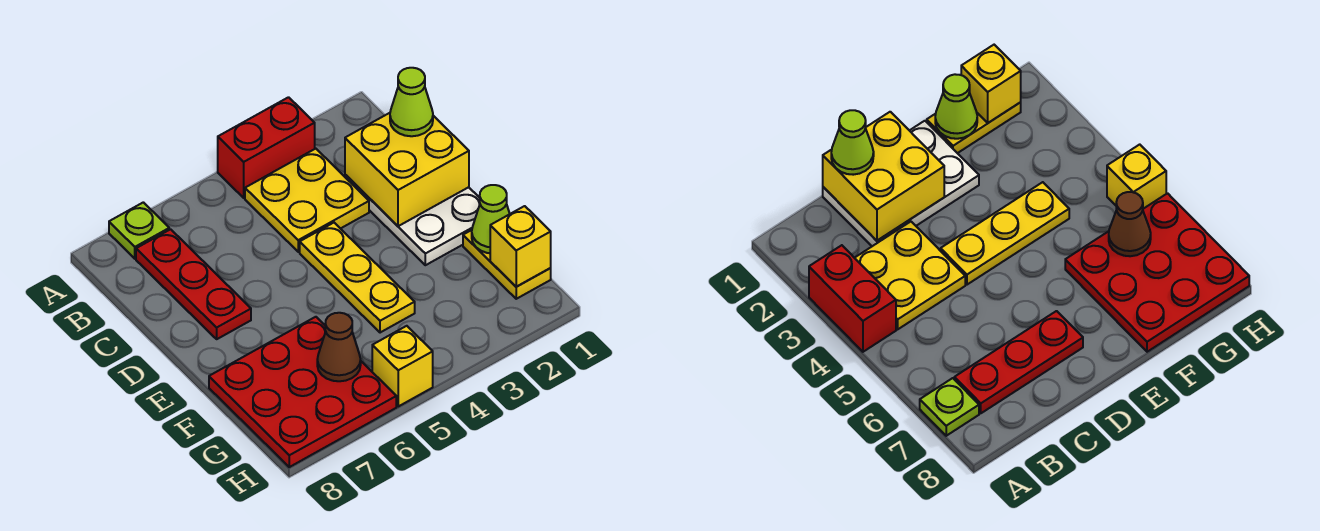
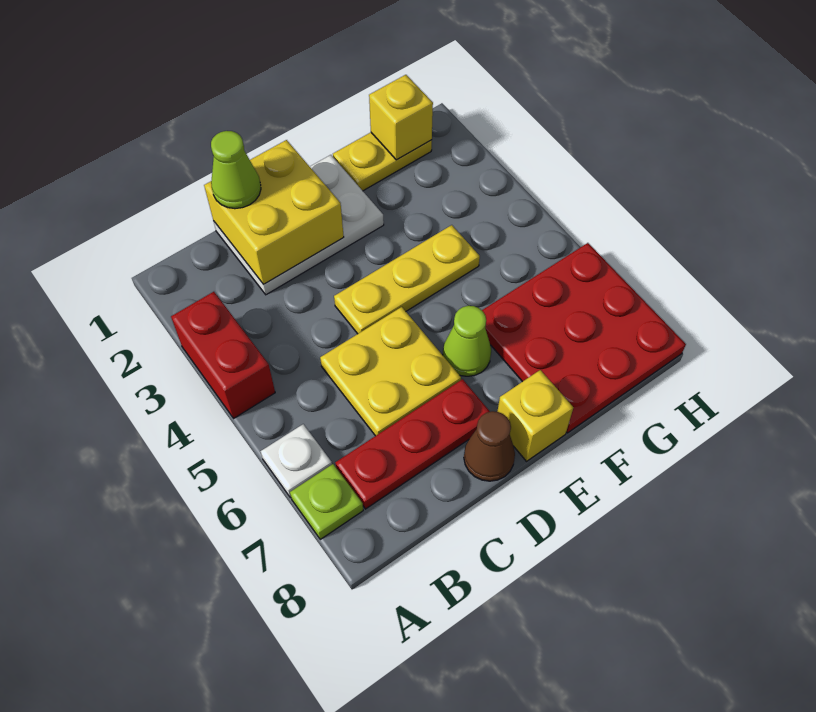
none -> white 1x1 plate [261,424,332,498]
yellow 2x2 plate [245,149,369,252] -> yellow 2x2 plate moved to [320,307,461,436]
lime 1x1 cone [472,185,510,253] -> lime 1x1 cone moved to [443,306,491,376]
brown 1x1 cone [317,313,361,381] -> brown 1x1 cone moved to [464,411,515,481]
yellow 1x1 brick [372,326,433,406] -> yellow 1x1 brick moved to [497,370,573,461]

